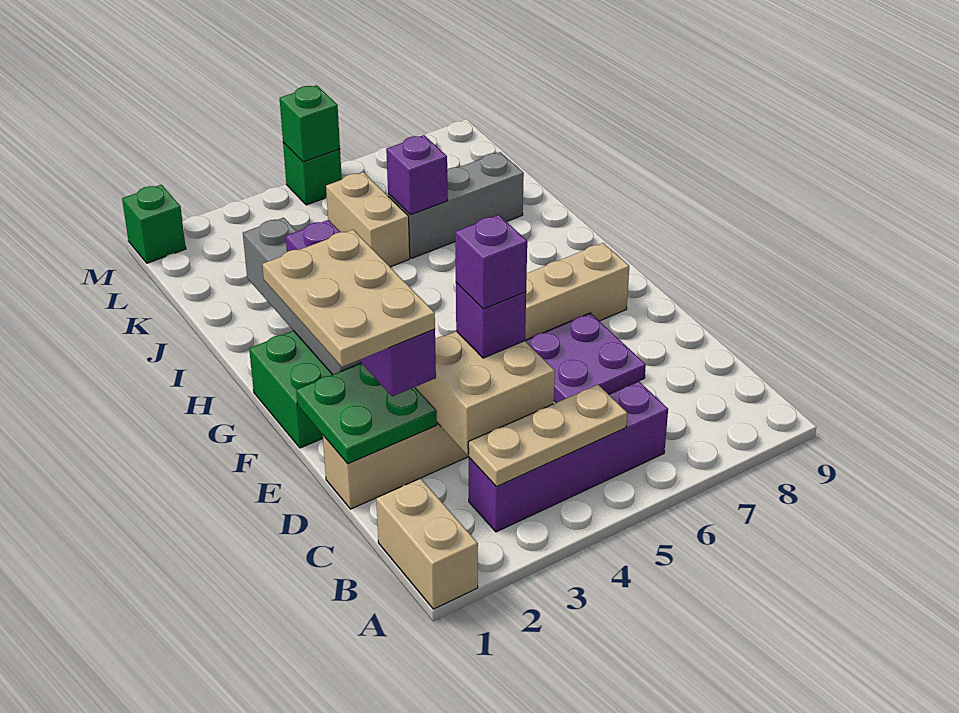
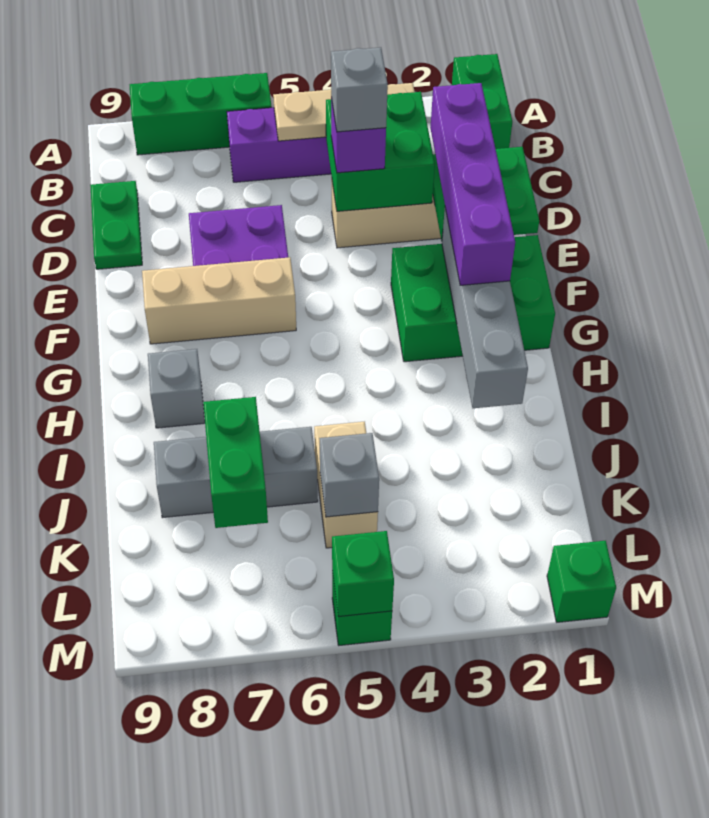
tan 1x2 brick [376,478,478,609] -> green 1x2 brick [452,54,512,149]
none -> green 1x3 brick [130,73,272,155]
tan 2x2 brick [415,331,555,455] -> green 2x2 brick [326,92,435,211]
none -> green 1x2 plate [90,181,142,269]
tan 2x3 plate [262,230,435,367] -> none
purple 1x1 brick [455,215,527,309] -> grey 1x1 brick [331,47,388,132]
none -> grey 1x1 brick [148,349,205,428]
purple 1x1 brick [386,135,448,215] -> none
none -> green 1x2 brick [203,397,268,528]
none -> grey 1x1 brick [319,433,379,517]

